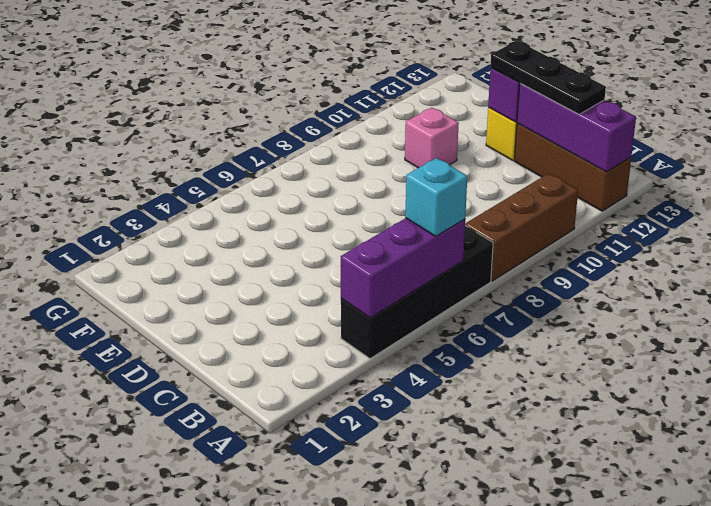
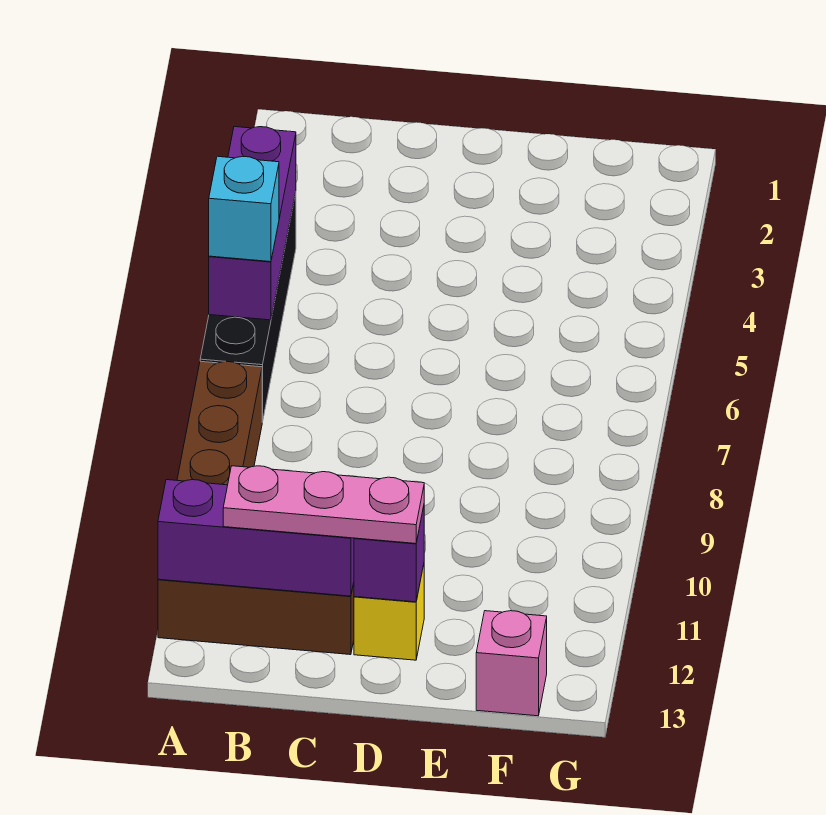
black 1x3 plate [490,41,606,114] -> pink 1x3 plate [223,466,424,544]
pink 1x1 brick [405,108,459,168] -> pink 1x1 brick moved to [476,611,547,716]

